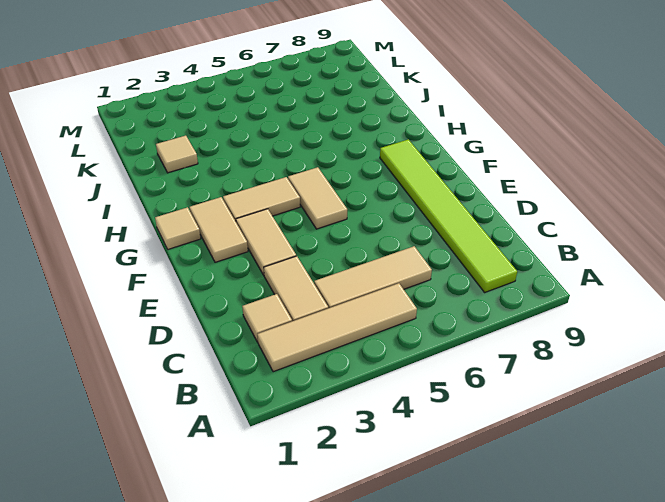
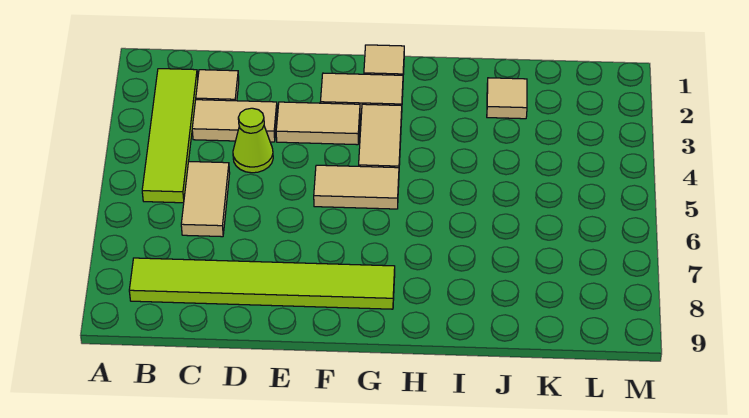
tan 1x4 tile [257,283,417,372] -> lime 1x4 tile [142,69,198,203]
tan 1x3 tile [314,246,432,308] -> tan 1x2 tile [181,162,230,237]
none -> lime 1x1 cone [233,108,273,173]

